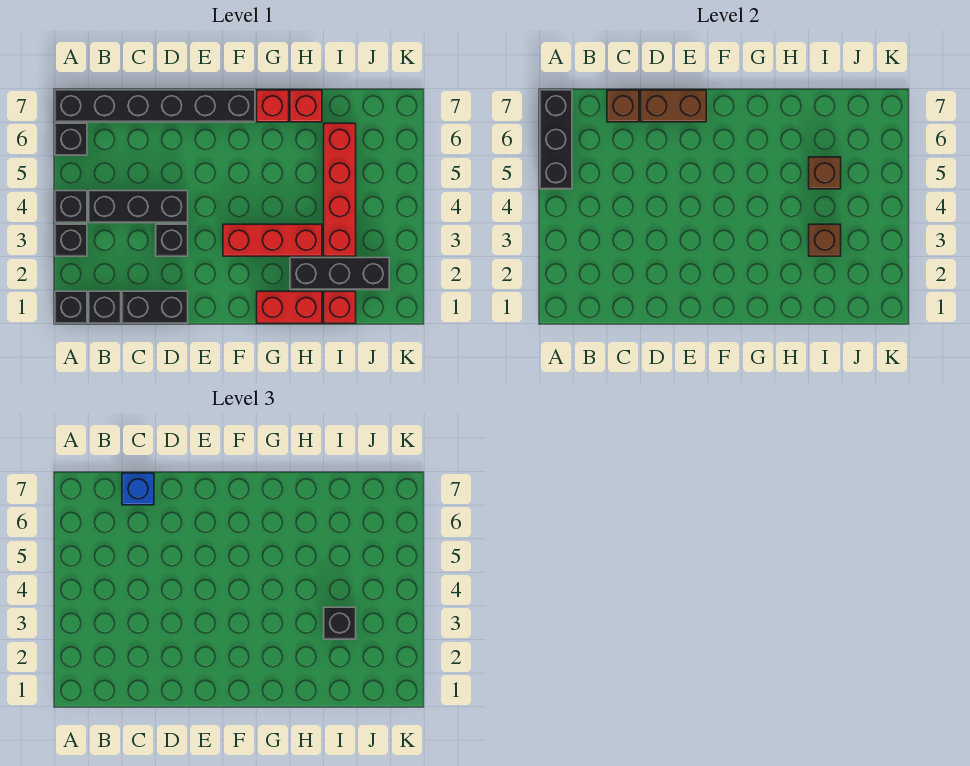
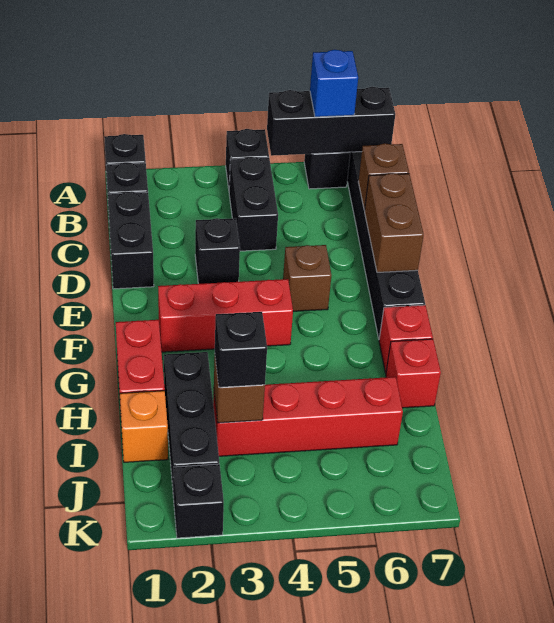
black 1x1 brick [55,224,87,256] -> black 1x1 brick moved to [173,464,224,538]
black 1x3 brick [89,191,188,223] -> black 1x2 brick [229,157,278,251]
blue 1x1 brick [122,473,154,505] -> blue 1x1 brick moved to [310,50,358,117]
red 1x3 brick [223,224,322,256] -> red 1x3 brick turned to [158,279,293,352]
red 1x1 brick [324,291,356,323] -> orange 1x1 brick [120,391,168,462]
brown 1x1 brick [809,157,841,189] -> brown 1x1 brick moved to [283,245,331,311]

